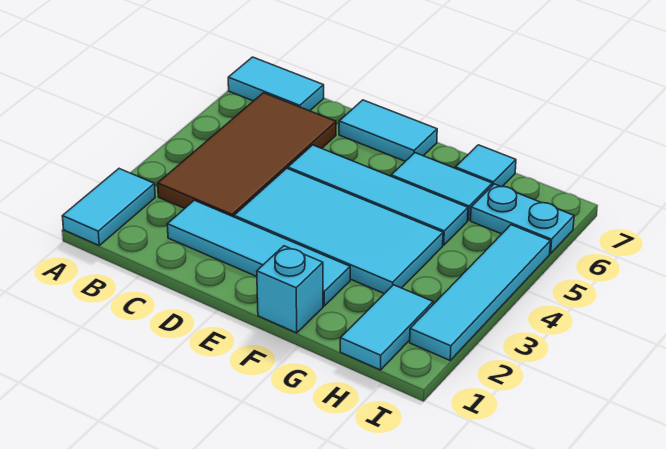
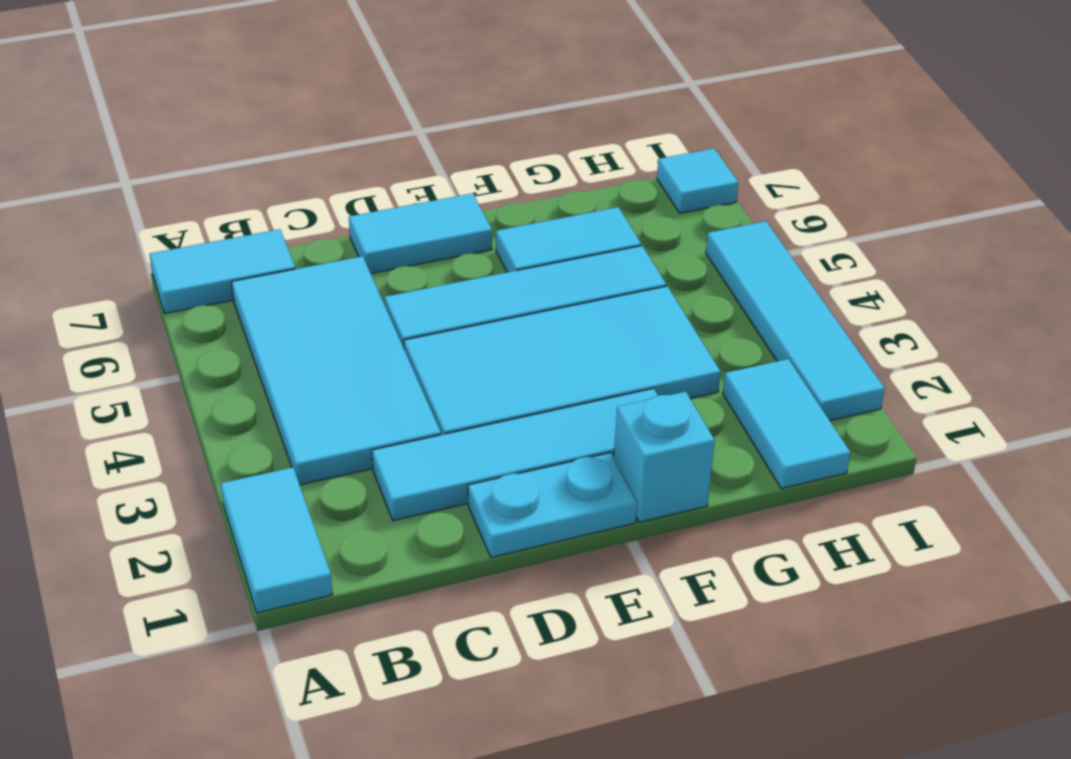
brown 2x4 tile [158,93,336,217] -> cyan 2x4 tile [232,256,441,485]
cyan 1x1 tile [455,145,516,187] -> cyan 1x1 tile moved to [657,148,738,213]
cyan 1x2 plate [471,184,574,254] -> cyan 1x2 plate moved to [468,453,637,557]

